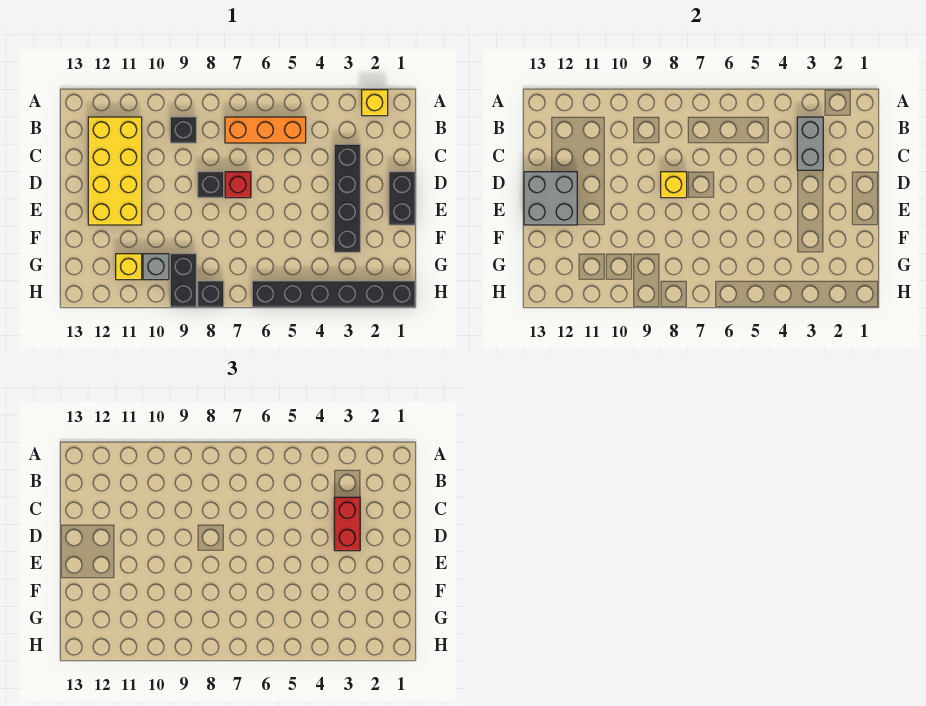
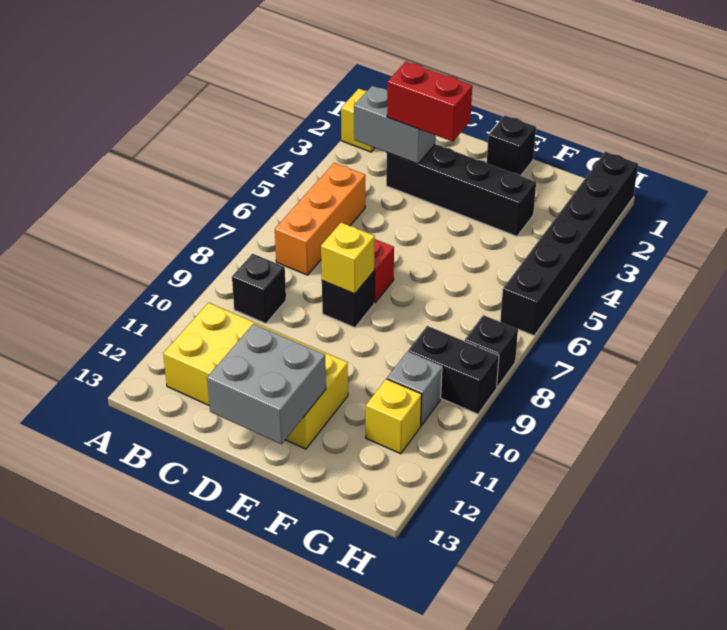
black 1x2 brick [389,172,415,225] -> black 1x1 brick [487,115,536,175]

